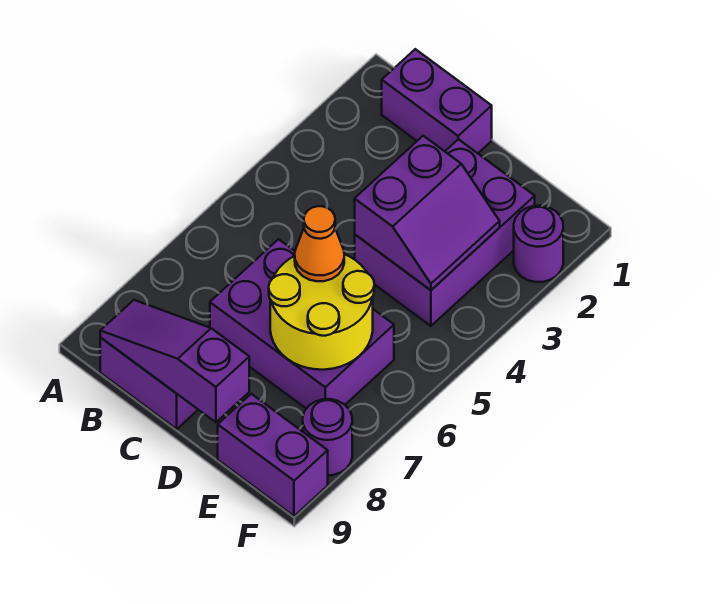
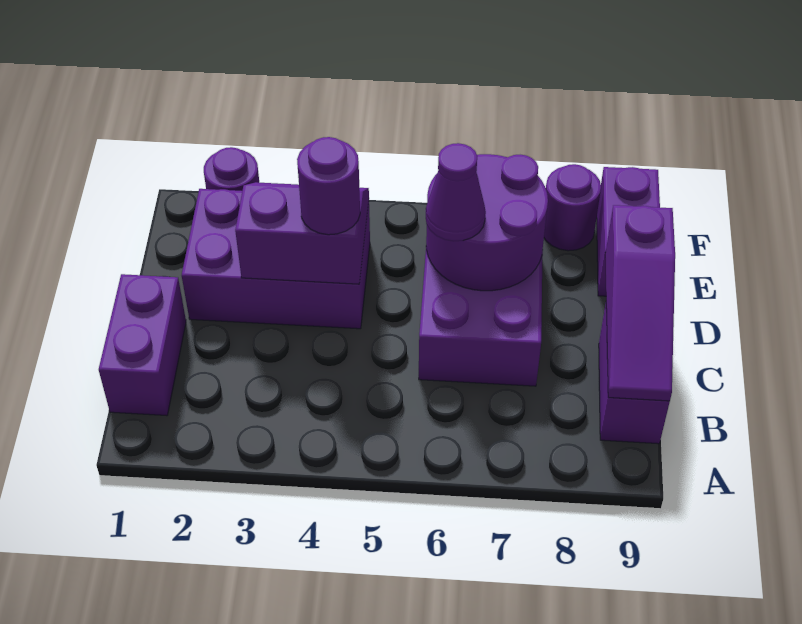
none -> purple 1x1 round brick [297,137,360,235]
yellow 2x2 round brick [269,254,374,370] -> purple 2x2 round brick [426,154,548,291]
orange 1x1 cone [295,206,344,281] -> purple 1x1 cone [426,143,486,241]

